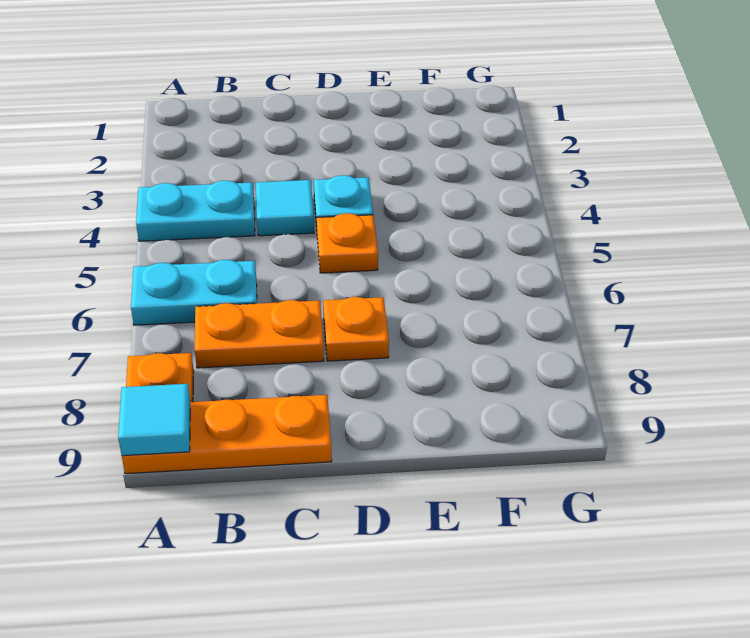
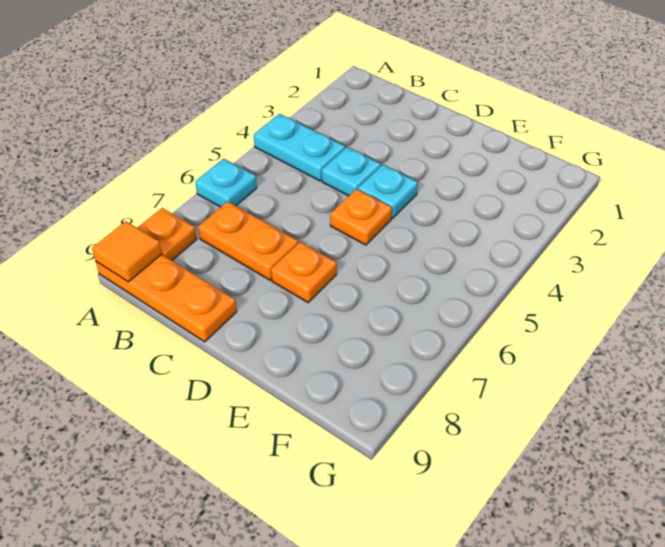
cyan 1x2 plate [131,260,257,325] -> cyan 1x1 plate [195,158,257,207]
cyan 1x1 tile [118,384,190,456] -> orange 1x1 tile [92,221,162,282]
cyan 1x1 tile [256,180,314,236] -> cyan 1x1 plate [322,147,381,196]

